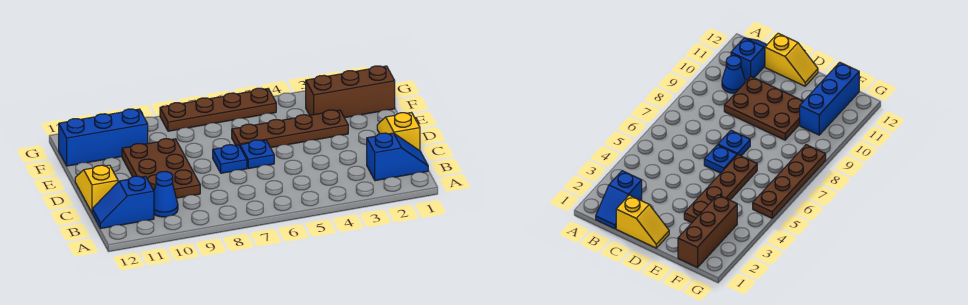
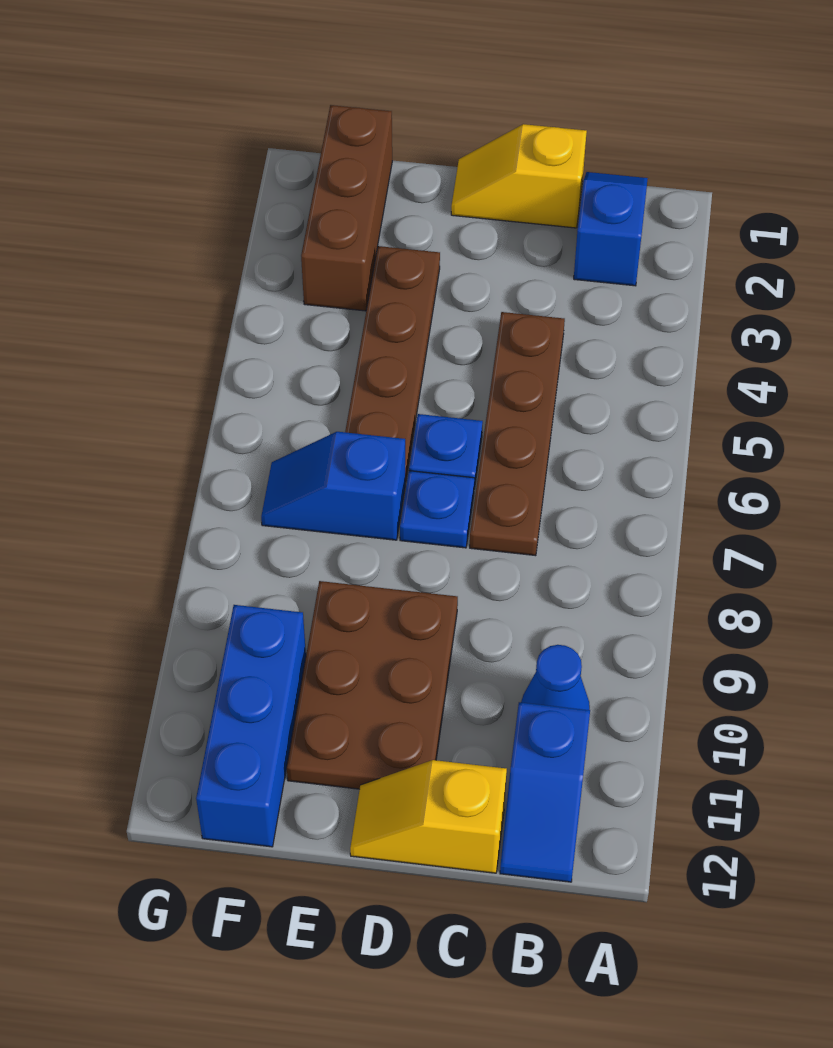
brown 2x3 plate [122,139,200,198] -> brown 2x3 plate turned to [287,581,458,789]
none -> blue 1x2 slope [261,432,405,540]
brown 1x4 plate [160,88,276,131] -> brown 1x4 plate moved to [470,312,565,556]

